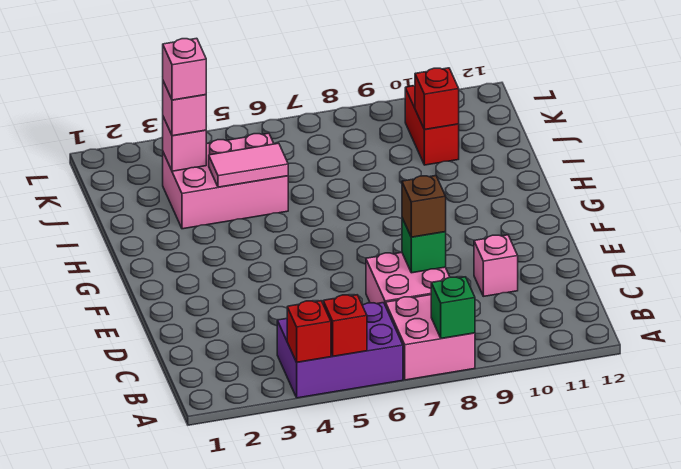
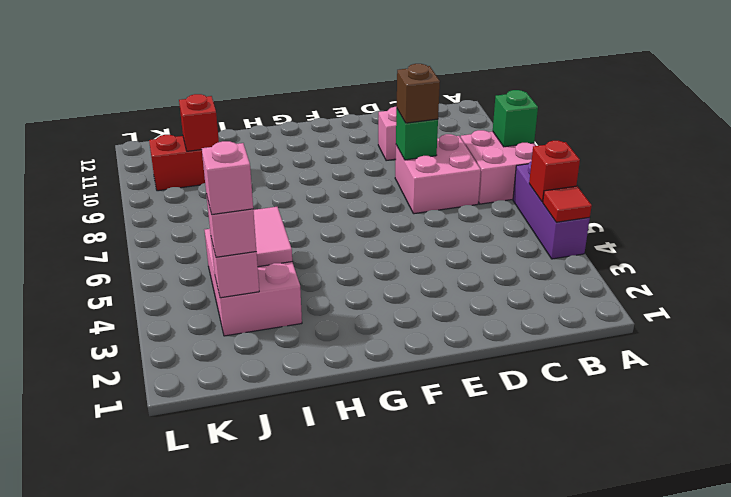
purple 2x3 brick [277,303,403,398] -> purple 1x3 brick [513,162,590,259]
red 1x1 brick [287,301,331,362] -> red 1x1 tile [543,186,592,222]

